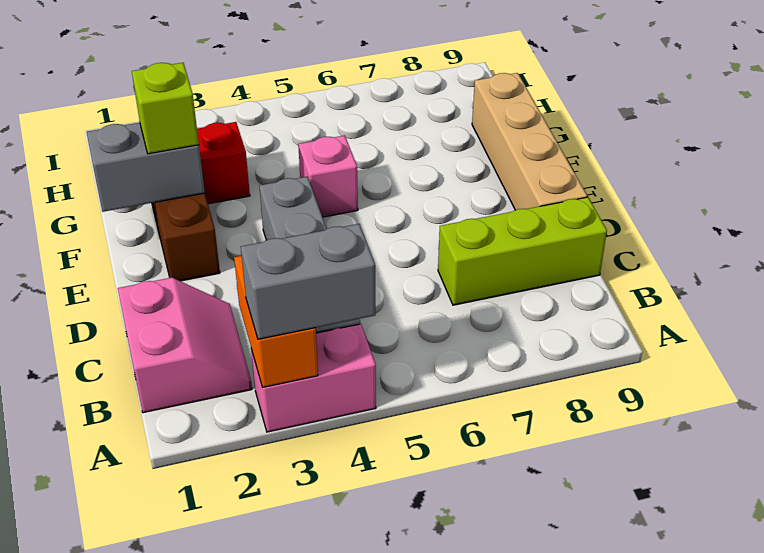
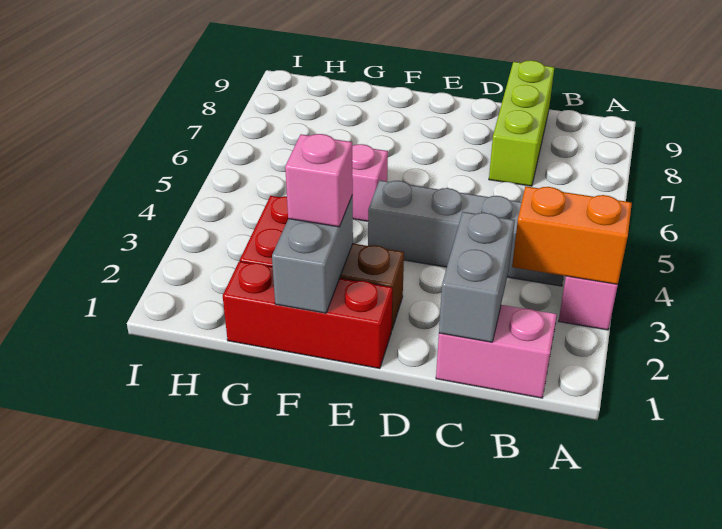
grey 1x2 brick [241,224,375,339] -> grey 1x2 brick moved to [439,212,515,342]
tan 1x4 brick [472,73,587,210] -> none
none -> red 1x3 brick [223,261,393,369]
lime 1x1 brick [132,63,199,154] -> pink 1x1 brick [285,134,353,227]

